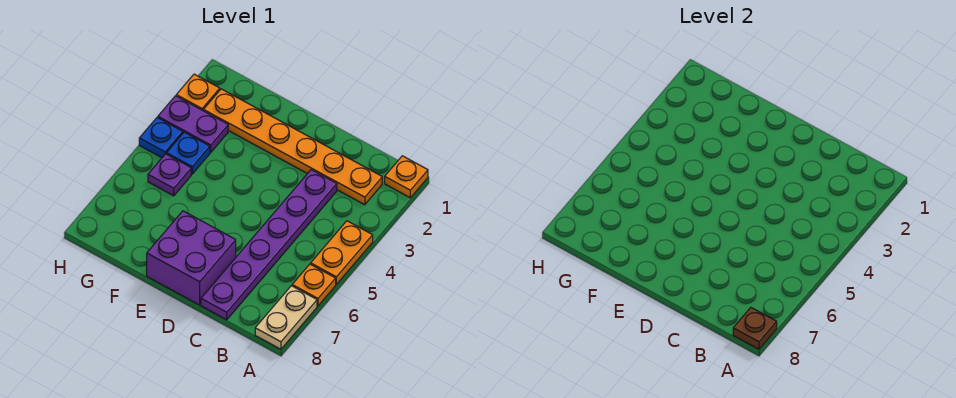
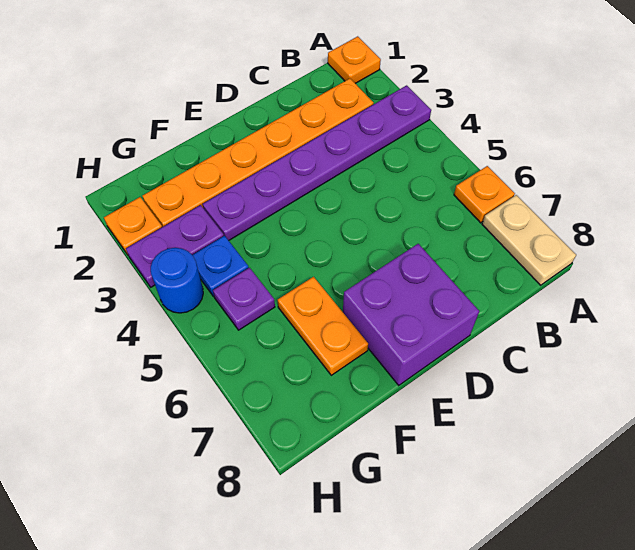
orange 1x2 plate [311,221,373,284] -> orange 1x2 plate moved to [278,277,368,375]
brown 1x1 plate [733,308,777,349] -> none
purple 1x6 plate [201,170,337,320] -> purple 1x6 plate turned to [203,85,431,240]
blue 1x1 plate [139,118,183,158] -> blue 1x1 round brick [151,248,203,313]

